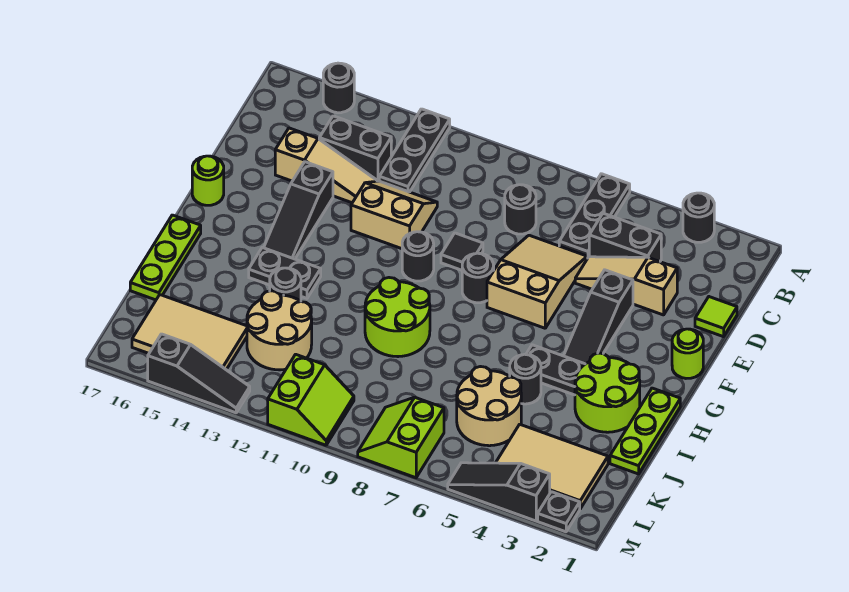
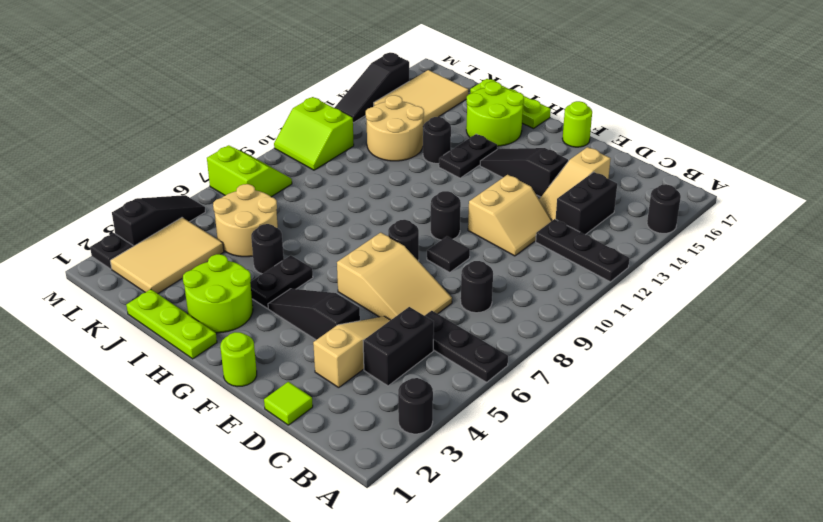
lime 2x2 round brick [365,278,430,357] -> lime 2x2 round brick moved to [466,82,524,146]

